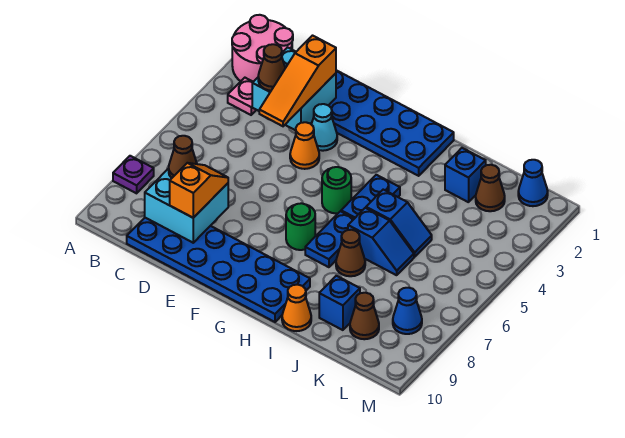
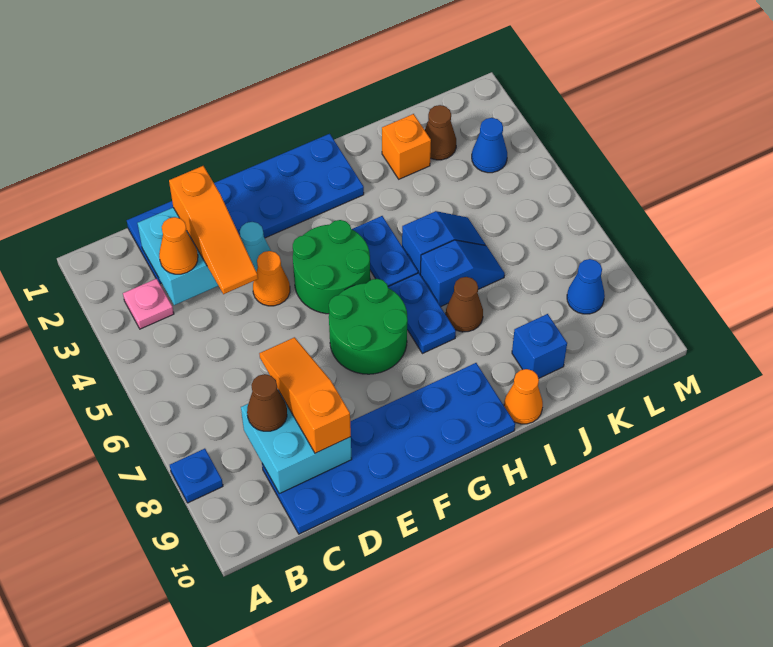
pink 2x2 round brick [232,15,293,82] -> none
purple 1x1 plate [113,156,154,193] -> blue 1x1 plate [170,449,223,503]
brown 1x1 cone [258,44,285,91] -> orange 1x1 cone [159,217,198,274]
orange 1x2 slope [170,163,228,218] -> orange 1x3 slope [259,337,351,453]
green 1x1 round brick [322,167,351,213] -> green 2x2 round brick [293,220,370,314]
green 1x1 round brick [286,203,315,250] -> green 2x2 round brick [329,279,408,374]
blue 1x1 brick [445,148,486,202] -> orange 1x1 brick [382,114,431,179]
brown 1x1 cone [350,293,379,339] -> none
blue 1x1 cone [518,160,548,206] -> blue 1x1 cone moved to [472,118,507,173]

